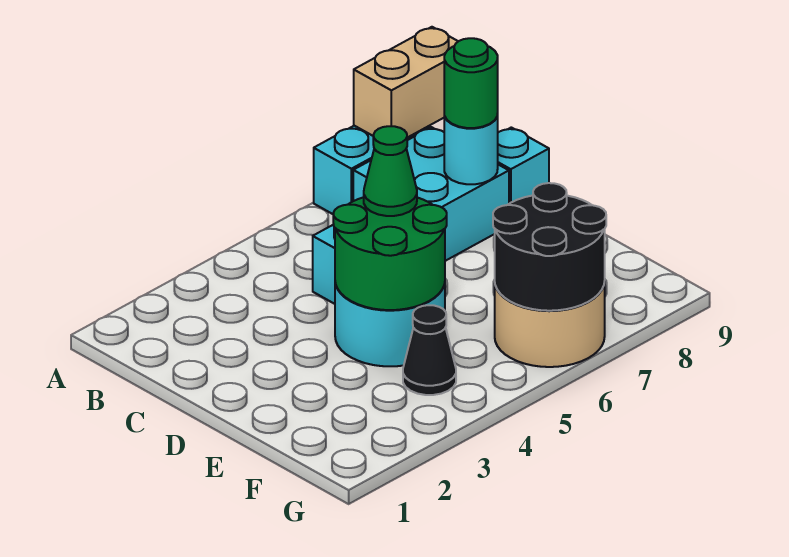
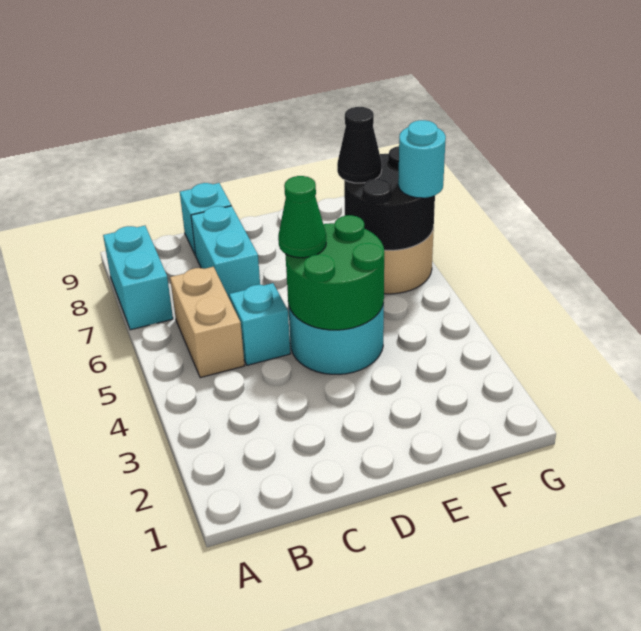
tan 1x2 brick [354,27,458,138] -> tan 1x2 brick moved to [170,267,245,378]
cyan 2x2 brick [353,127,509,261] -> cyan 1x2 brick [191,206,260,299]
cyan 1x1 round brick [444,114,498,184] -> cyan 1x1 round brick moved to [398,120,446,198]
green 1x1 round brick [444,38,498,128] -> none
black 1x1 cone [403,305,456,395] -> black 1x1 cone moved to [337,107,382,183]

